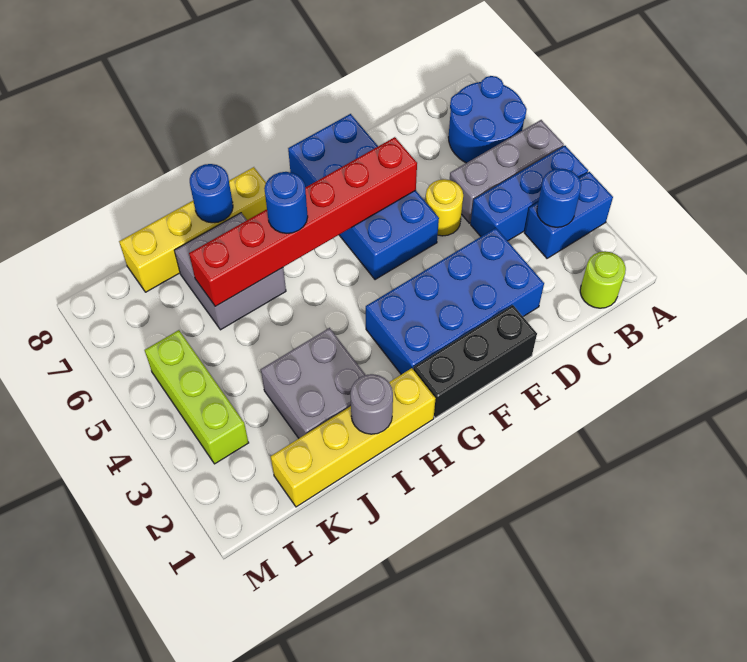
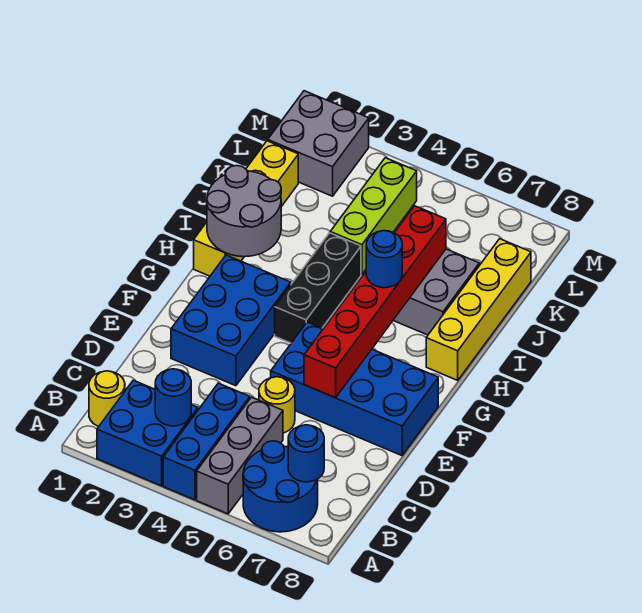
blue 1x2 brick [524,172,613,258] -> blue 2x2 brick [97,380,198,486]
lime 1x1 round brick [580,251,626,308] -> yellow 1x1 round brick [89,371,125,427]
blue 2x4 brick [366,228,544,374] -> blue 2x3 brick [171,255,291,386]
black 1x3 brick [413,305,537,418] -> black 1x3 brick moved to [275,233,361,343]
grey 1x1 round brick [351,374,393,434] -> grey 2x2 round brick [207,166,281,257]
grey 2x2 brick [261,328,365,438] -> grey 2x2 brick moved to [268,91,369,196]
blue 1x1 round brick [190,164,233,223] -> blue 1x1 round brick moved to [288,425,324,482]
lime 1x3 brick [145,330,249,464] -> lime 1x3 brick turned to [330,158,417,274]

